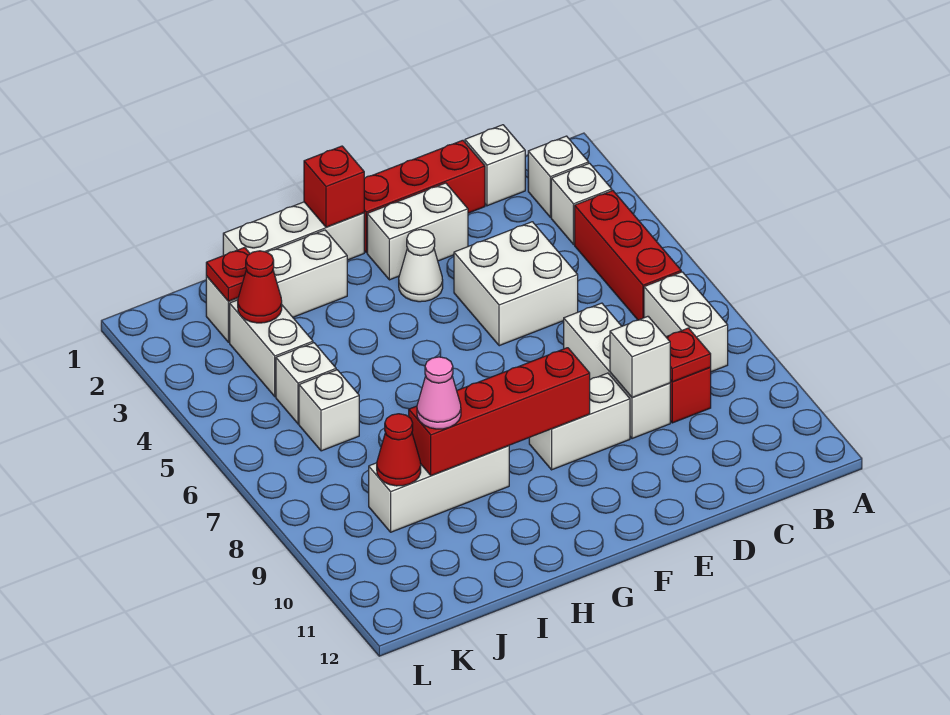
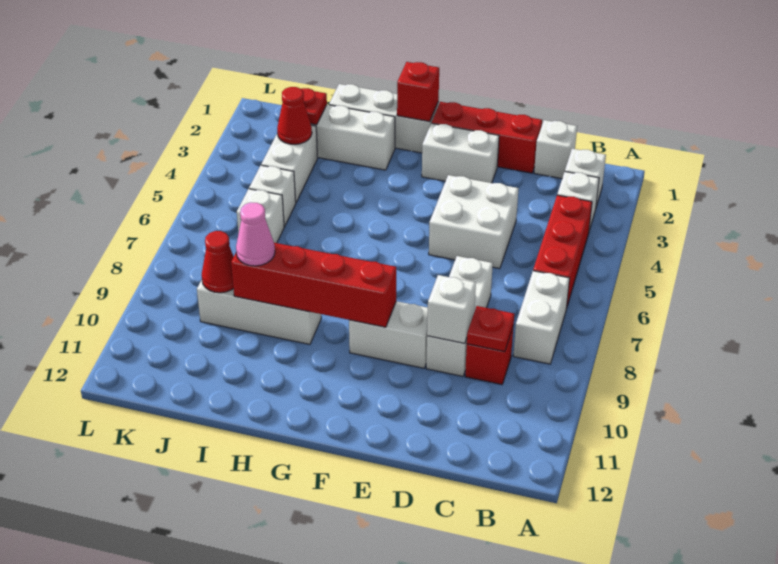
white 1x1 cone [399,229,443,302] -> none

